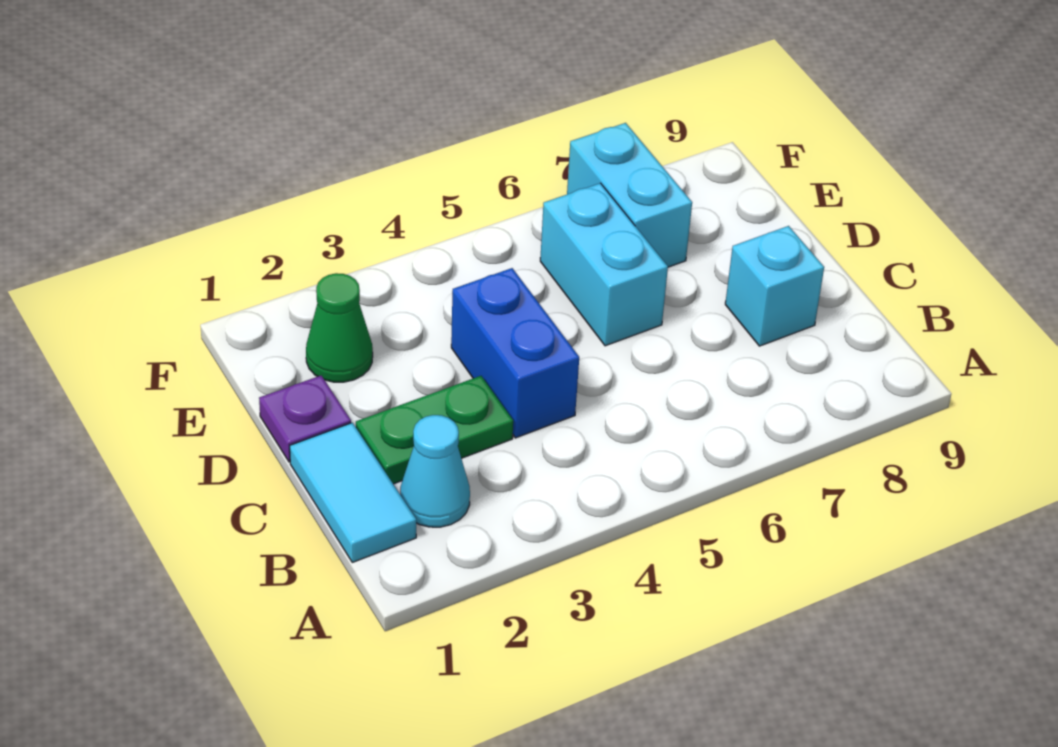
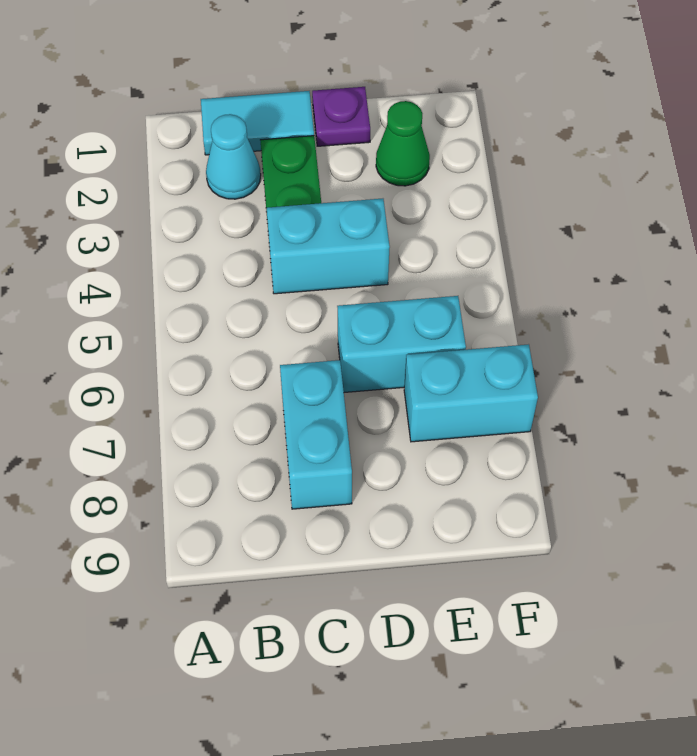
blue 1x2 brick [451,268,579,438] -> cyan 1x2 brick [266,199,390,294]
cyan 1x1 brick [725,226,824,346] -> cyan 1x2 brick [280,360,352,509]

